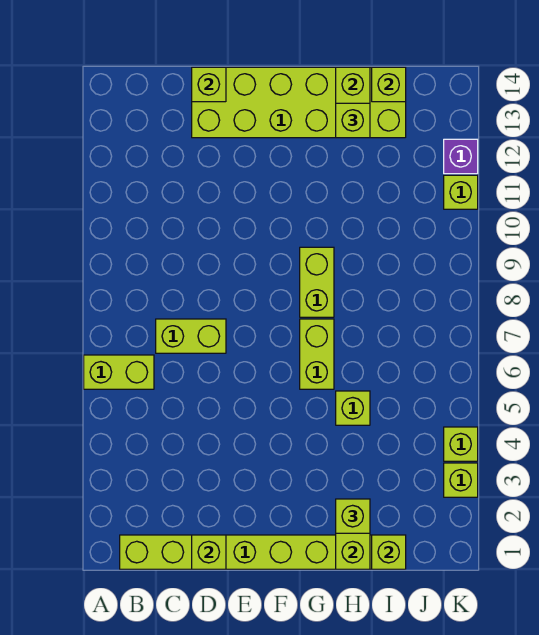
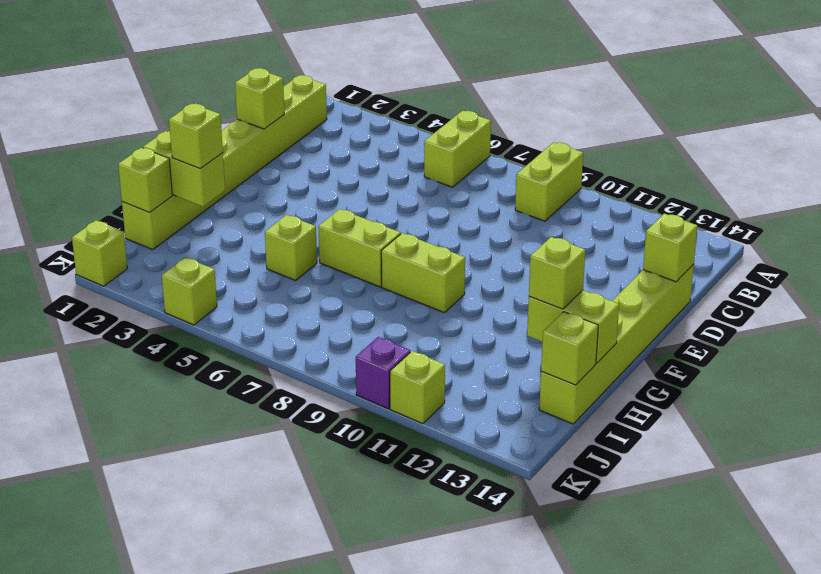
lime 1x2 brick [156,319,226,353] -> lime 1x2 brick moved to [515,142,583,221]
lime 2x6 brick [192,67,406,138] -> lime 1x6 brick [539,264,694,424]
lime 1x1 brick [444,463,478,497] -> lime 1x1 brick moved to [72,220,127,286]
purple 1x1 brick [444,139,478,174] -> purple 1x1 brick moved to [356,337,410,409]

